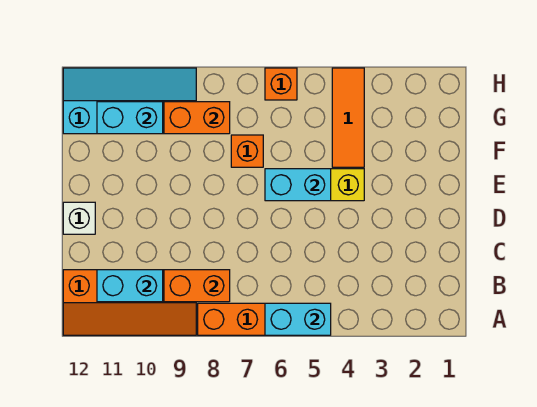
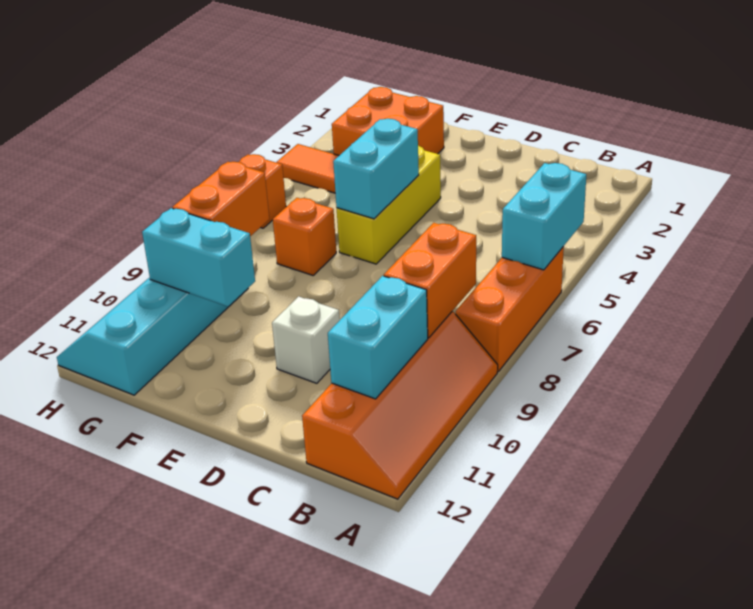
white 1x1 brick [63,202,95,234] -> white 1x1 brick moved to [272,296,340,383]
none -> orange 2x2 brick [332,87,444,155]
cyan 1x2 brick [97,102,163,134] -> cyan 1x2 brick turned to [142,208,255,307]

